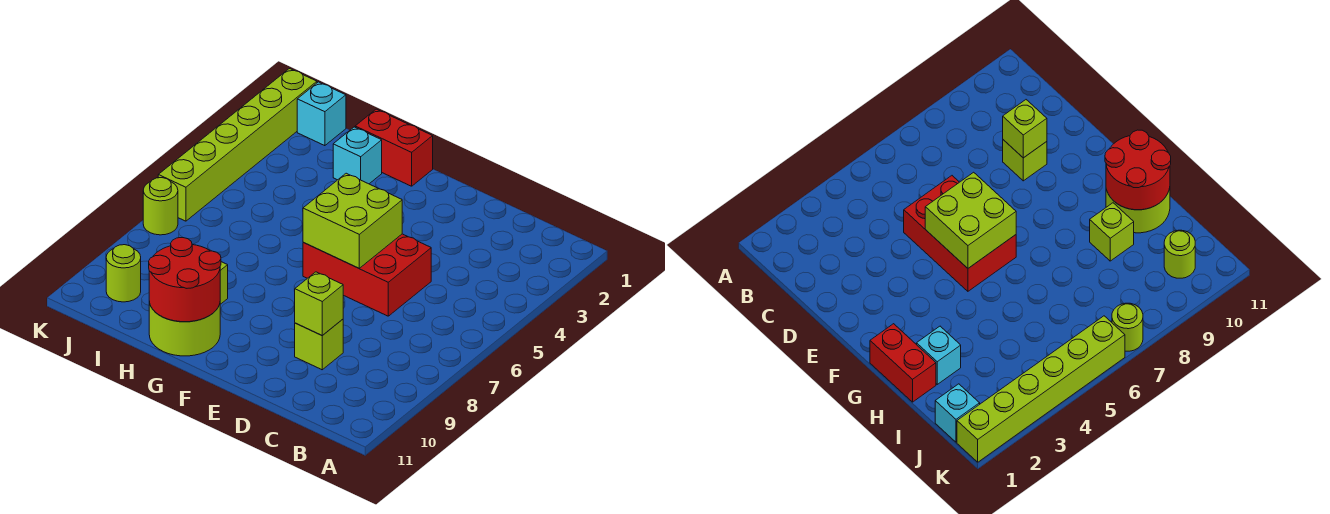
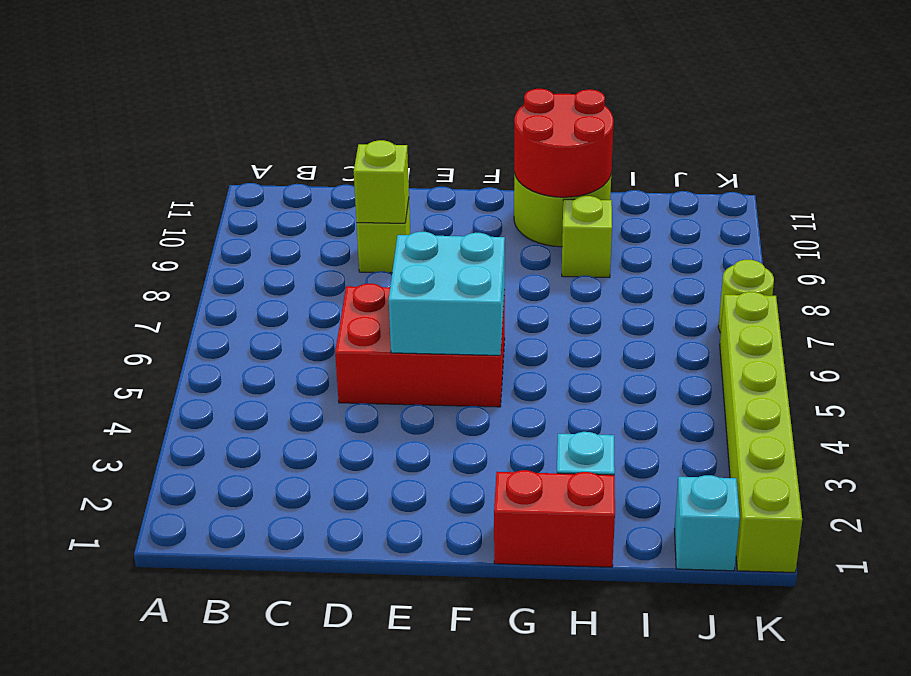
lime 2x2 brick [303,173,402,268] -> cyan 2x2 brick [389,232,505,355]
lime 1x1 round brick [106,245,141,302] -> none

